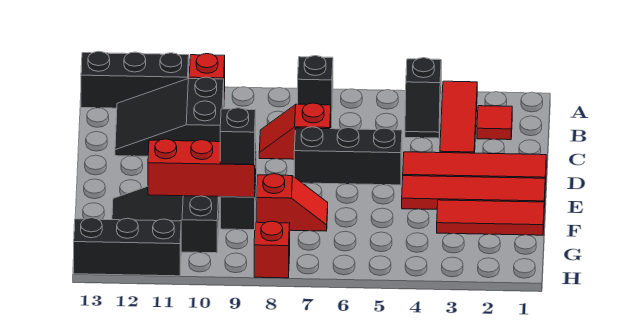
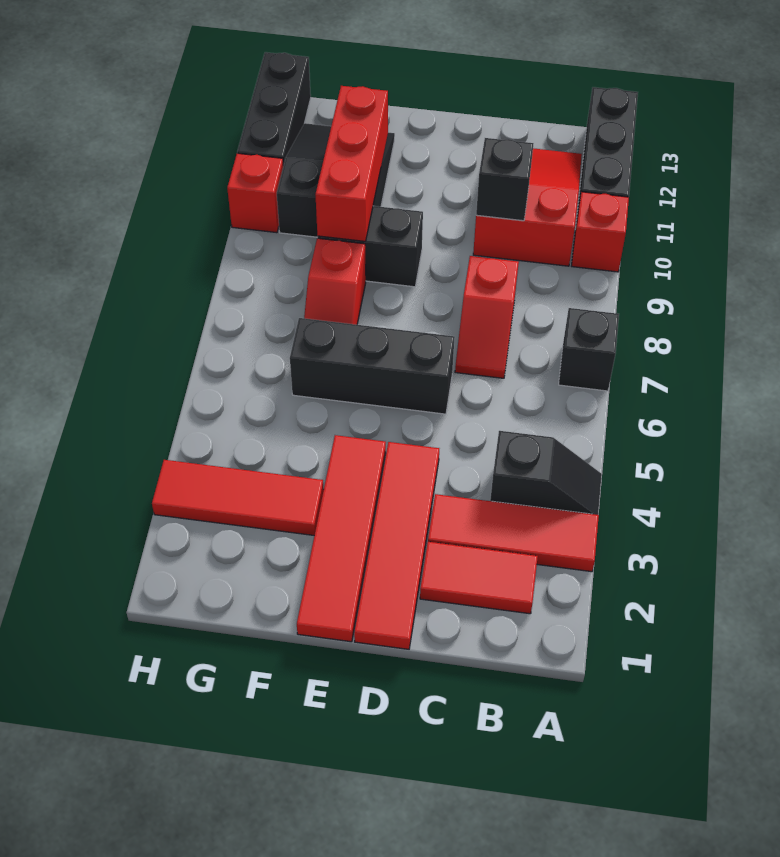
black 1x2 slope [405,58,441,138] -> black 1x2 slope turned to [490,431,602,515]
red 1x1 tile [477,106,512,140] -> red 1x2 tile [420,542,538,614]
black 2x3 slope [115,77,224,156] -> red 2x3 slope [473,148,582,266]
red 1x2 slope [259,103,331,159] -> red 1x2 slope turned to [455,256,519,378]
black 1x3 brick [294,127,402,185] -> black 1x3 brick turned to [290,318,455,414]
red 1x3 tile [437,200,544,235] -> red 1x3 tile turned to [152,460,324,535]
black 1x1 brick [220,108,256,165] -> black 1x1 brick moved to [476,138,534,221]
red 1x1 brick [254,221,290,278] -> red 1x1 brick moved to [227,153,283,233]

